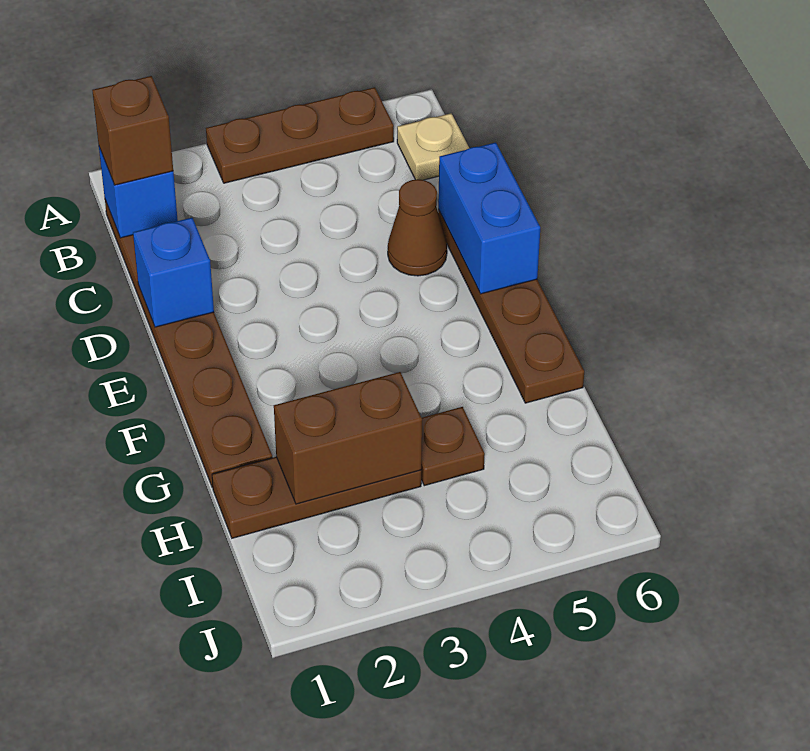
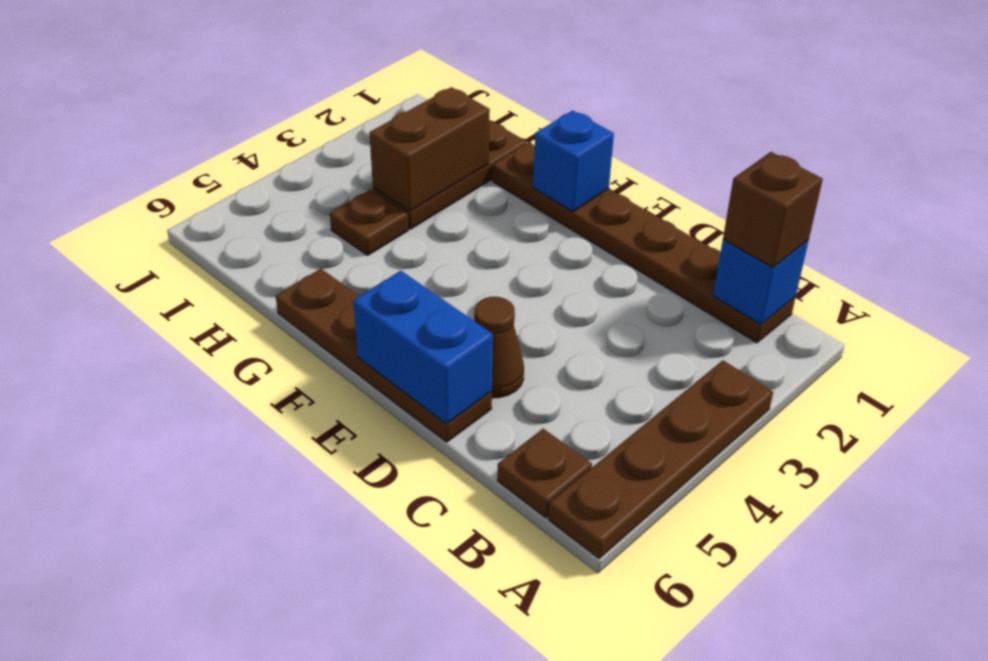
brown 1x3 plate [206,87,394,183] -> brown 1x4 plate [548,360,773,559]
tan 1x1 plate [397,113,469,180] -> brown 1x1 plate [497,429,592,518]
blue 1x1 brick [133,218,214,327] -> blue 1x1 brick moved to [533,111,614,212]

